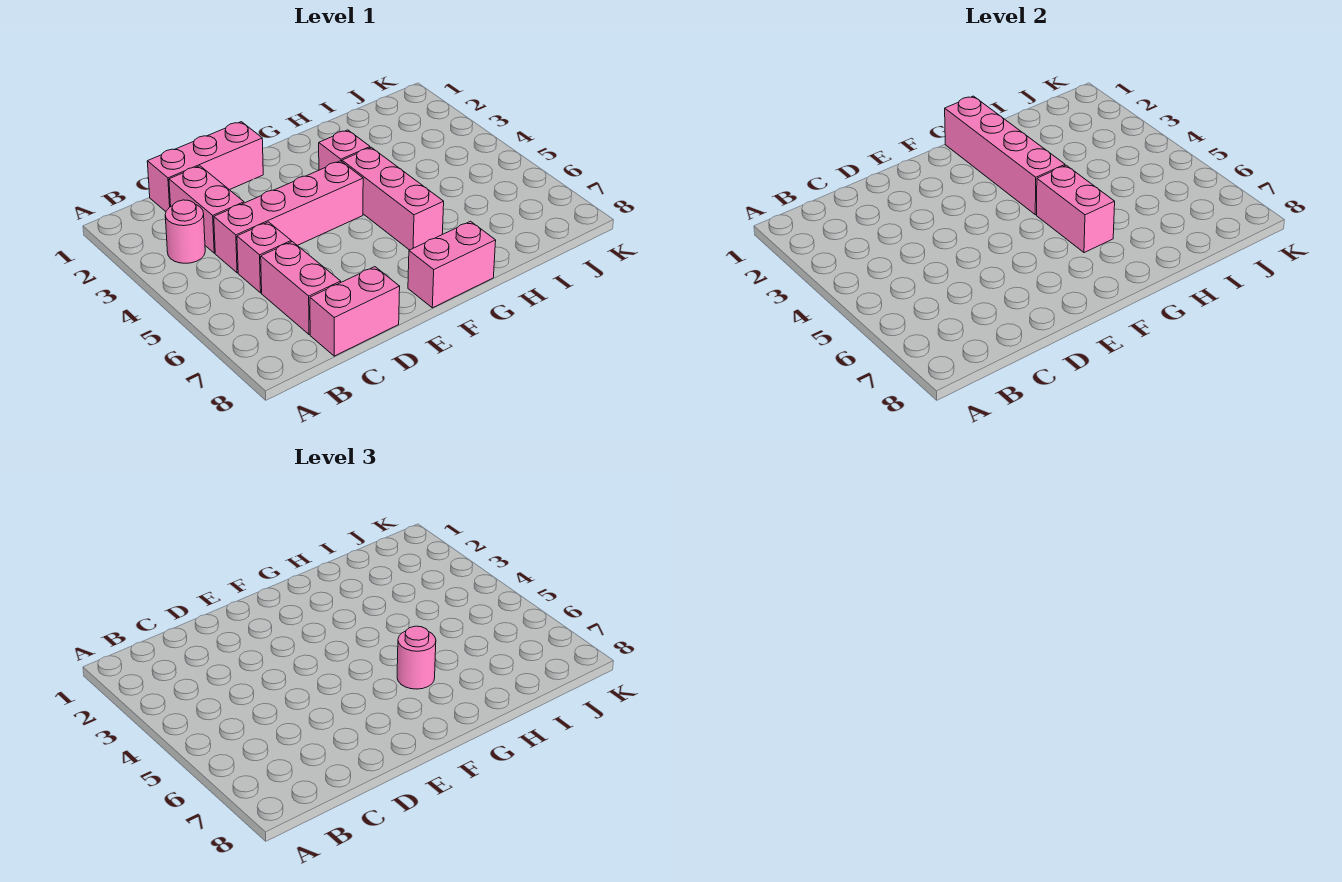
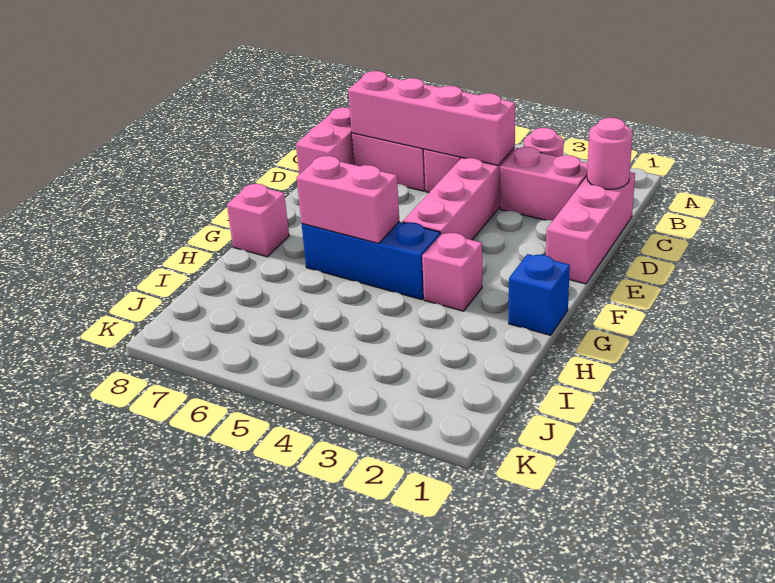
pink 1x2 brick [408,221,496,308] -> pink 1x1 brick [227,184,289,257]
none -> blue 1x1 brick [509,254,570,335]
pink 1x4 brick [945,96,1065,215] -> pink 1x4 brick moved to [348,71,515,165]
pink 1x3 brick [342,147,444,250] -> blue 1x3 brick [302,222,440,300]
pink 1x1 round brick [397,626,436,689] -> pink 1x1 round brick moved to [587,118,633,189]

